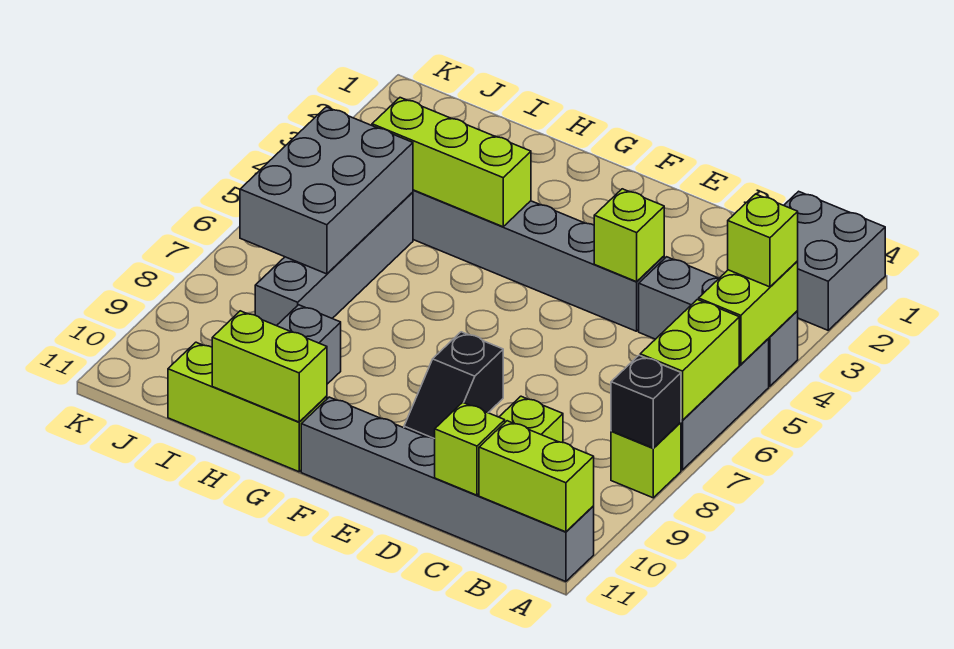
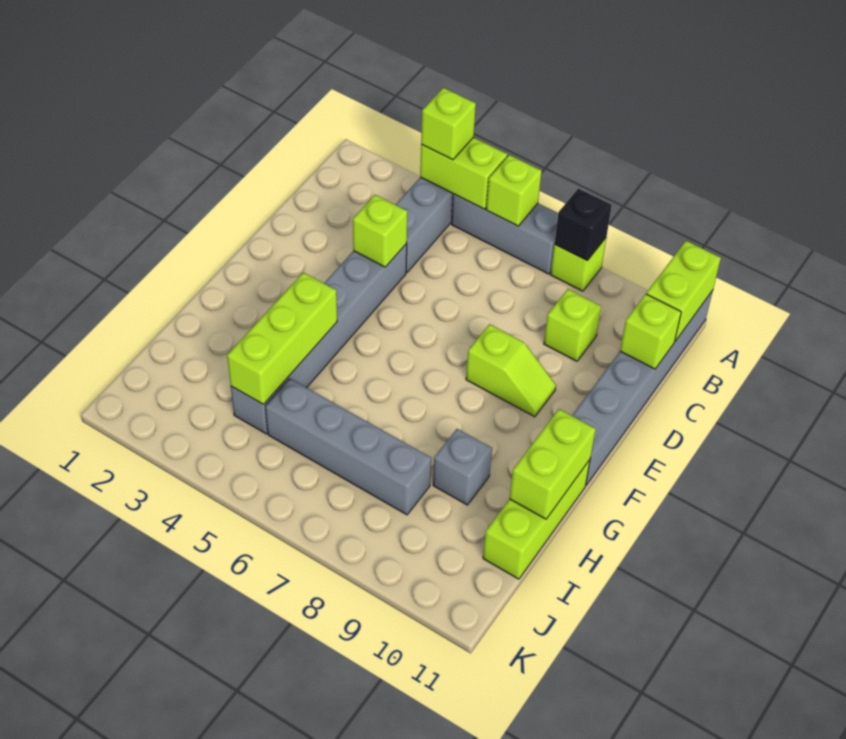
grey 2x2 brick [784,191,885,330] -> none
lime 1x2 brick [640,300,739,420] -> lime 1x1 brick [486,155,542,226]
black 1x2 slope [404,332,503,439] -> lime 1x2 slope [466,324,556,417]
grey 2x3 brick [240,107,413,274] -> none

